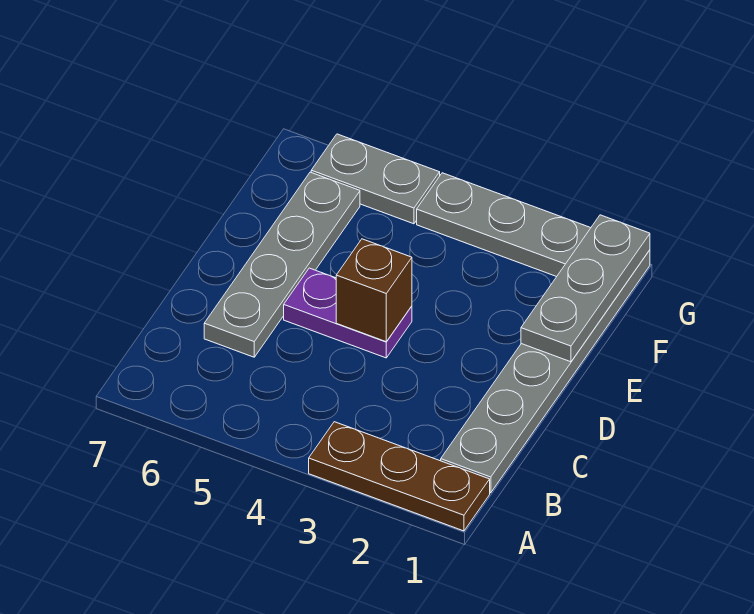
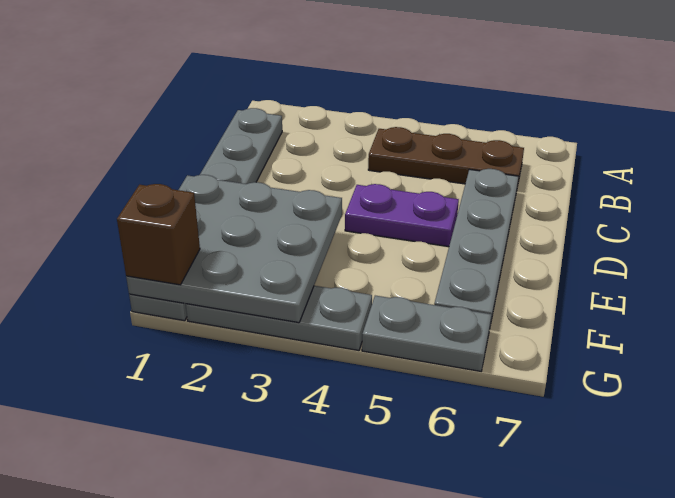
brown 1x3 plate [309,422,490,531] -> brown 1x3 plate moved to [368,127,524,187]
brown 1x1 brick [336,239,412,342] -> brown 1x1 brick moved to [117,184,200,285]
grey 1x3 plate [521,215,650,362] -> grey 3x3 plate [126,175,342,323]

